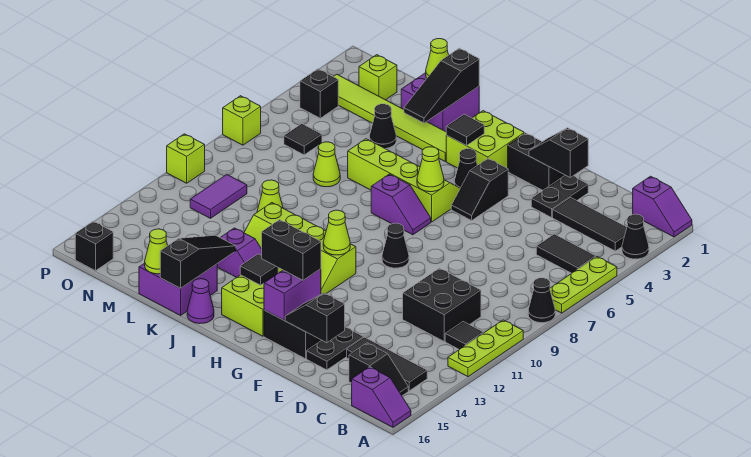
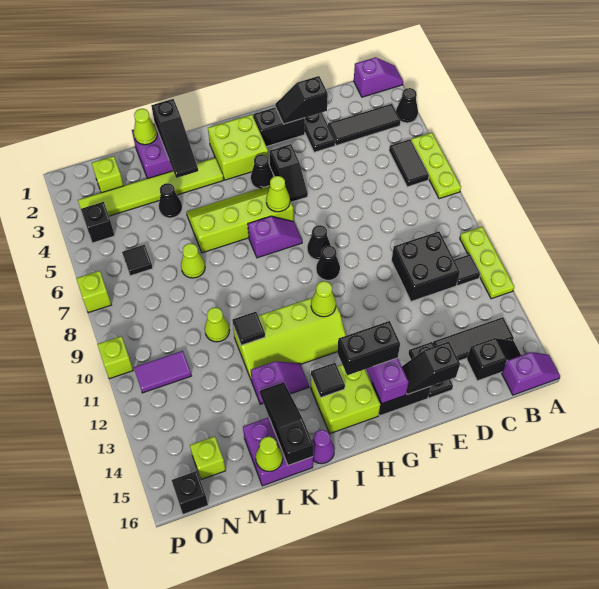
black 1x1 cone [528,278,555,323] -> black 1x1 cone moved to [307,225,331,260]
black 1x2 tile [536,234,596,273] -> black 1x2 tile turned to [389,139,429,187]
black 1x1 tile [446,114,484,146] -> black 1x1 tile moved to [232,312,265,345]
purple 1x2 tile [190,175,247,218] -> purple 1x2 tile turned to [134,351,191,393]
none -> lime 1x1 brick [190,436,226,480]

